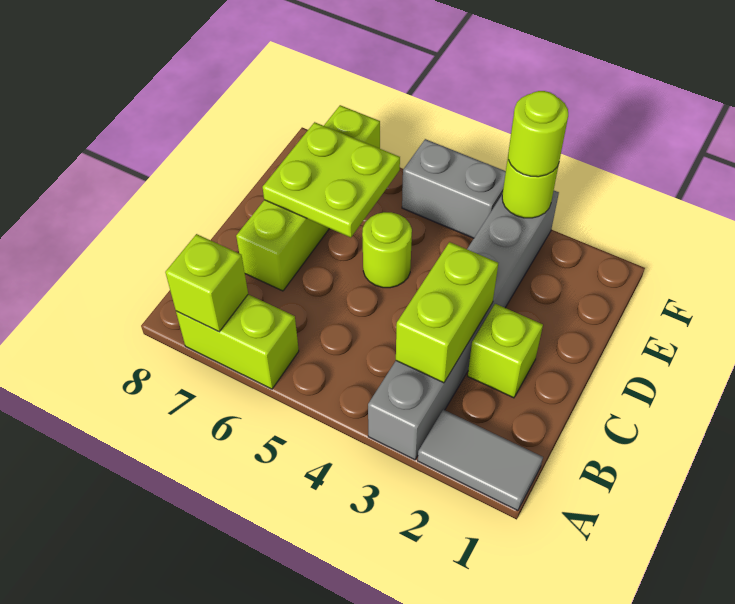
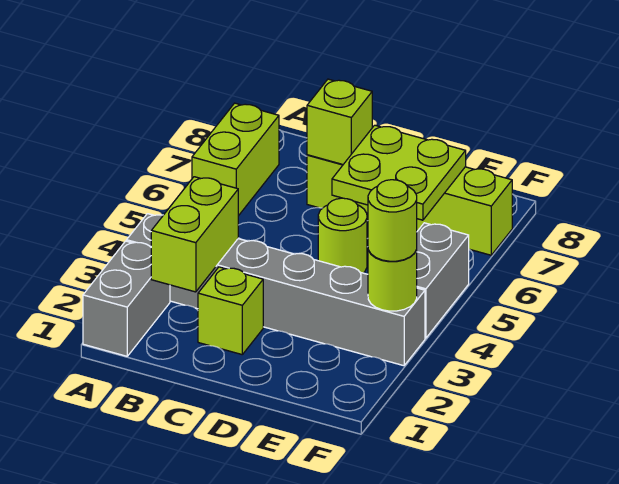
grey 1x2 tile [418,410,543,511] -> grey 1x2 brick [83,241,170,356]
lime 1x1 brick [165,234,248,332] -> lime 1x1 brick moved to [307,79,372,164]
lime 1x2 brick [396,242,498,383] -> lime 1x2 brick turned to [151,177,238,292]

